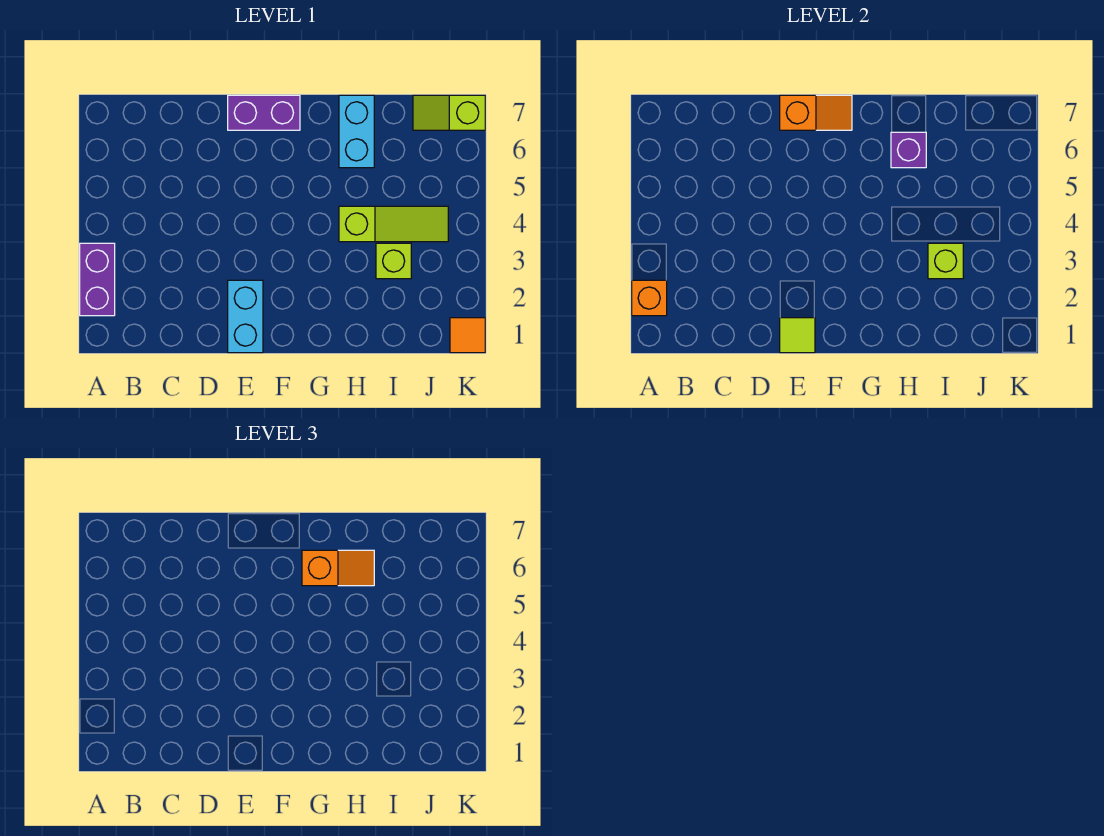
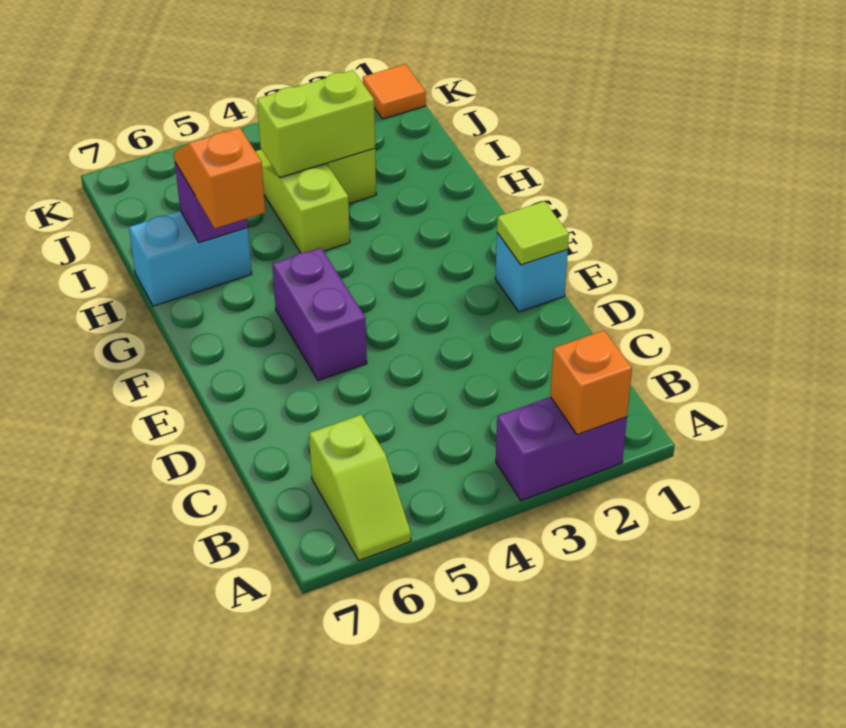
cyan 1x2 brick [228,280,263,353] -> cyan 1x1 brick [495,233,568,312]
purple 1x2 brick [228,95,300,130] -> purple 1x2 brick moved to [273,248,367,380]
orange 1x2 slope [780,95,852,130] -> none
lime 1x1 brick [928,243,963,279] -> lime 1x2 brick [257,70,375,177]
lime 1x2 slope [413,95,485,130] -> lime 1x2 slope moved to [309,415,411,561]

